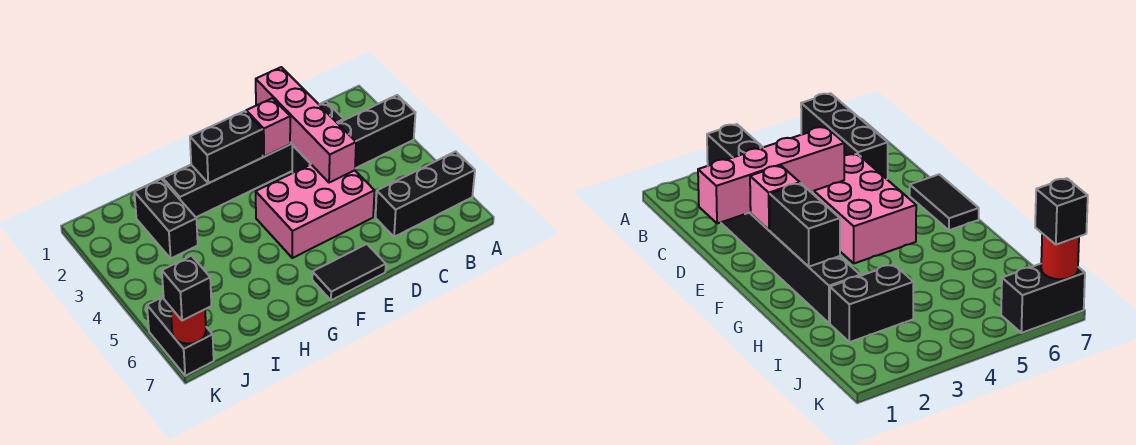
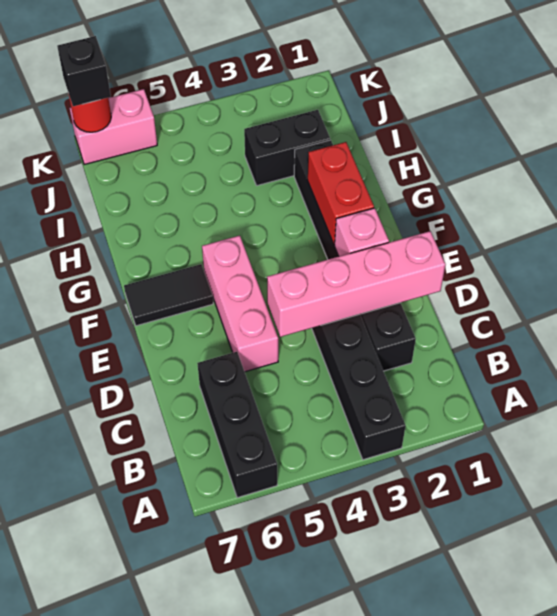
pink 2x3 brick [256,165,375,258] -> pink 1x3 brick [202,236,278,372]
black 1x2 tile [312,244,386,300] -> black 1x2 tile turned to [124,264,213,326]
black 1x2 brick [190,111,263,183] -> red 1x2 brick [308,142,374,244]
black 1x2 brick [147,297,214,376] -> pink 1x2 brick [70,89,157,165]

